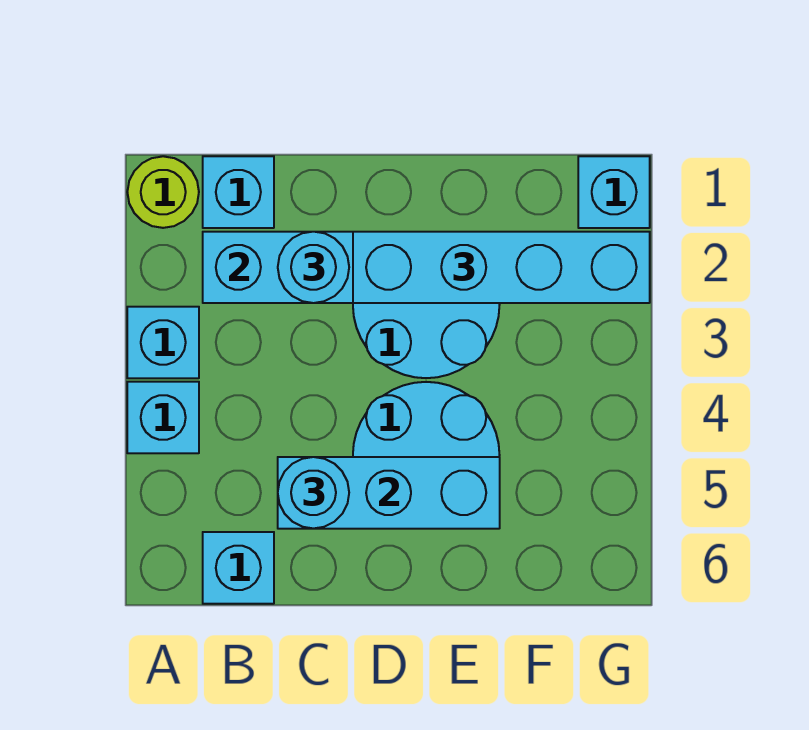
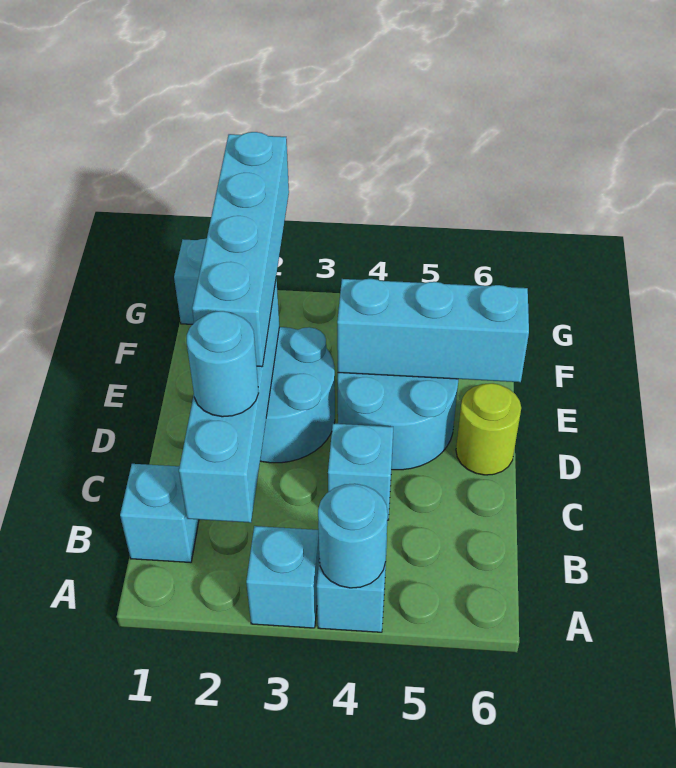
lime 1x1 round brick [127,156,199,228] -> lime 1x1 round brick moved to [456,383,521,475]
cyan 1x1 brick [203,532,274,604] -> cyan 1x1 brick moved to [328,423,393,520]
cyan 1x3 brick [278,457,500,529] -> cyan 1x3 brick turned to [337,279,529,382]
cyan 1x1 round brick [278,457,349,529] -> cyan 1x1 round brick moved to [318,484,388,588]

